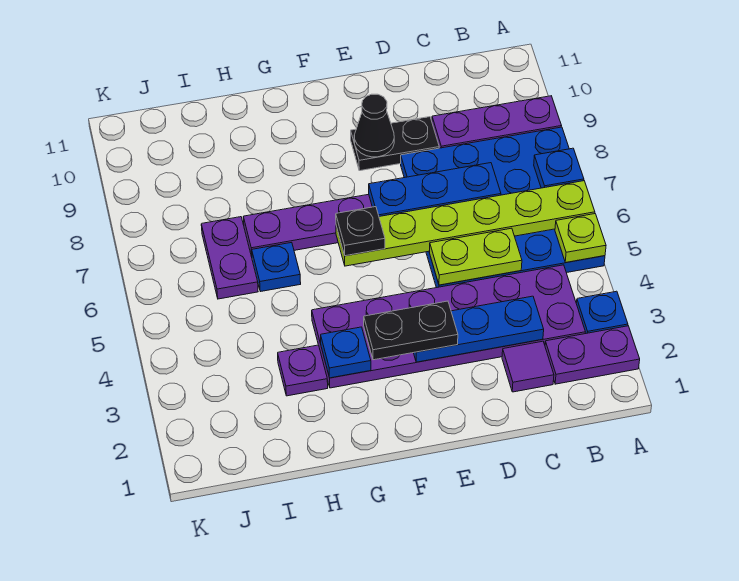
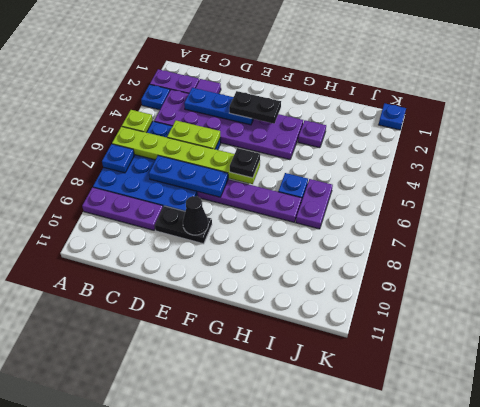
blue 1x1 plate [321,327,371,378] -> blue 1x1 plate moved to [379,103,406,130]

